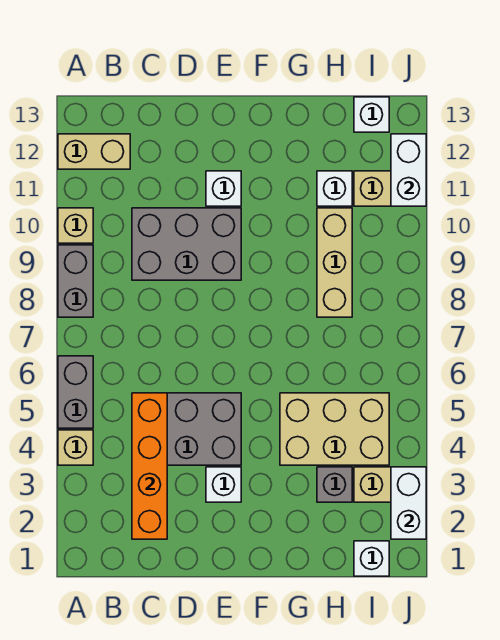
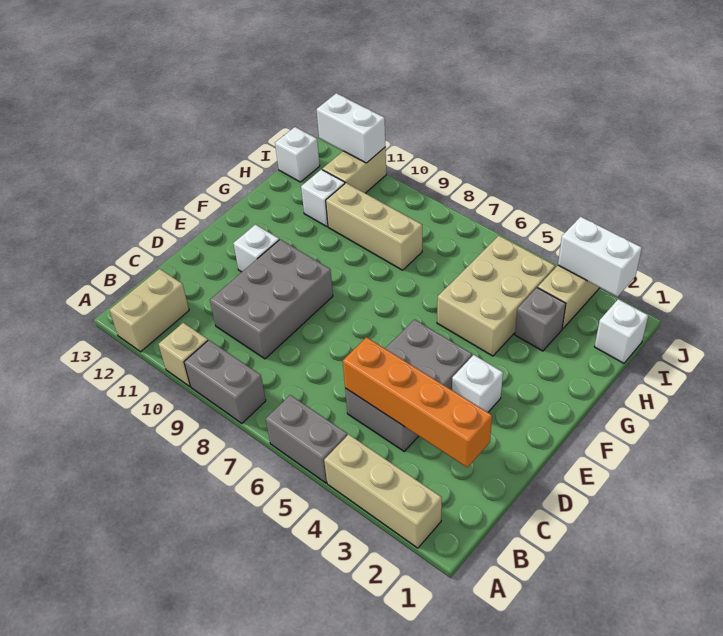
tan 1x1 brick [58,430,93,465] -> tan 1x3 brick [324,434,442,548]

